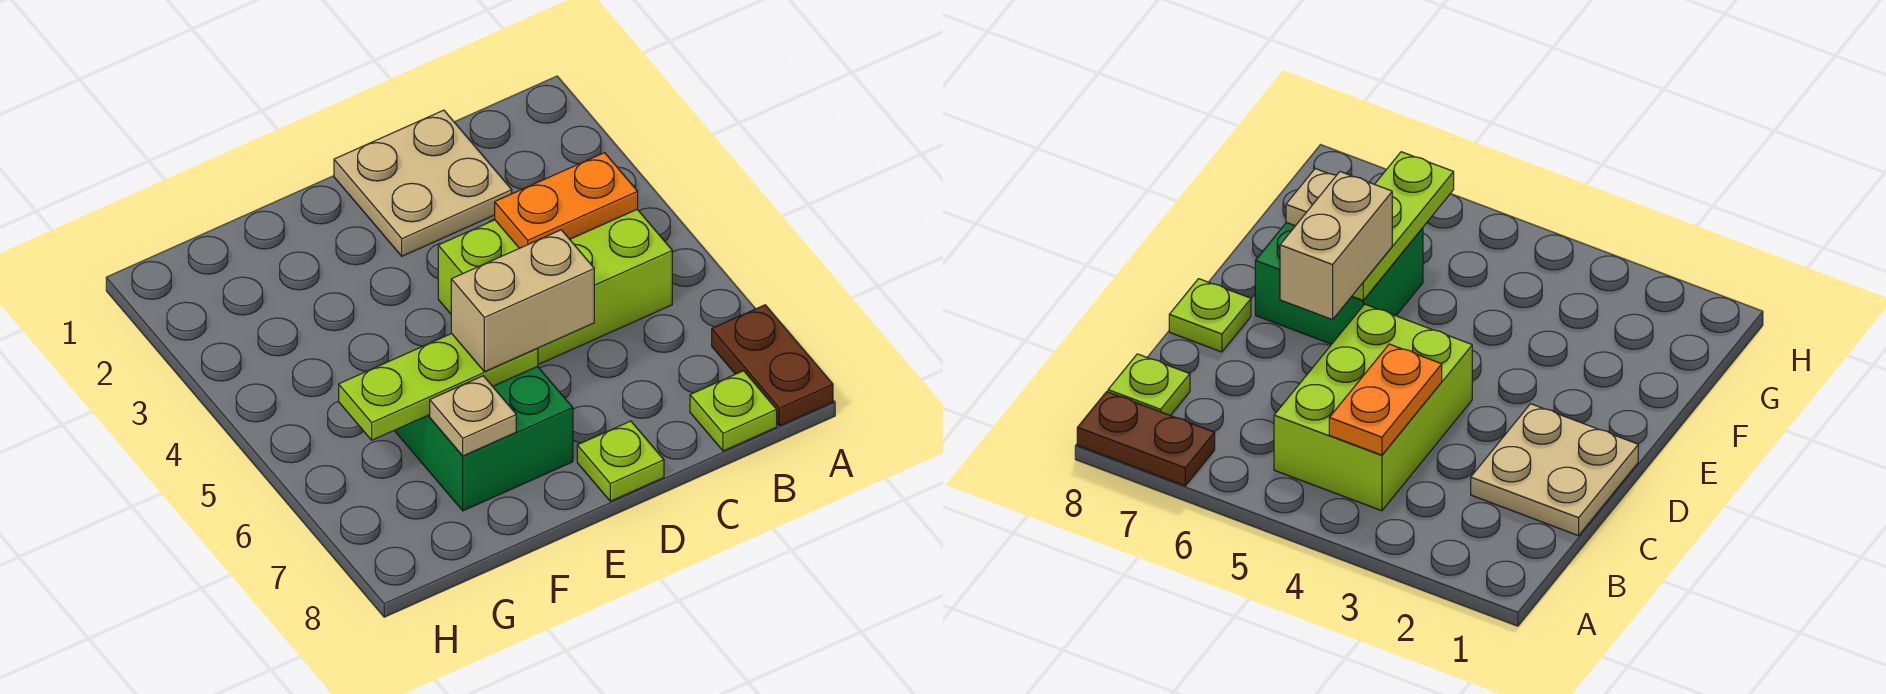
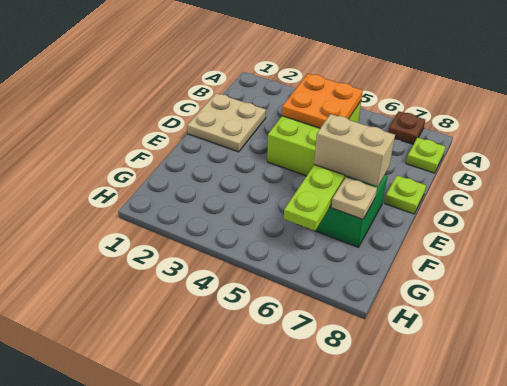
brown 1x2 plate [712,305,833,426] -> brown 1x1 plate [388,111,425,144]
orange 1x2 plate [495,153,638,248] -> orange 2x2 plate [282,74,363,128]
tan 1x2 brick [451,230,594,372] -> tan 1x2 brick turned to [314,114,395,186]

